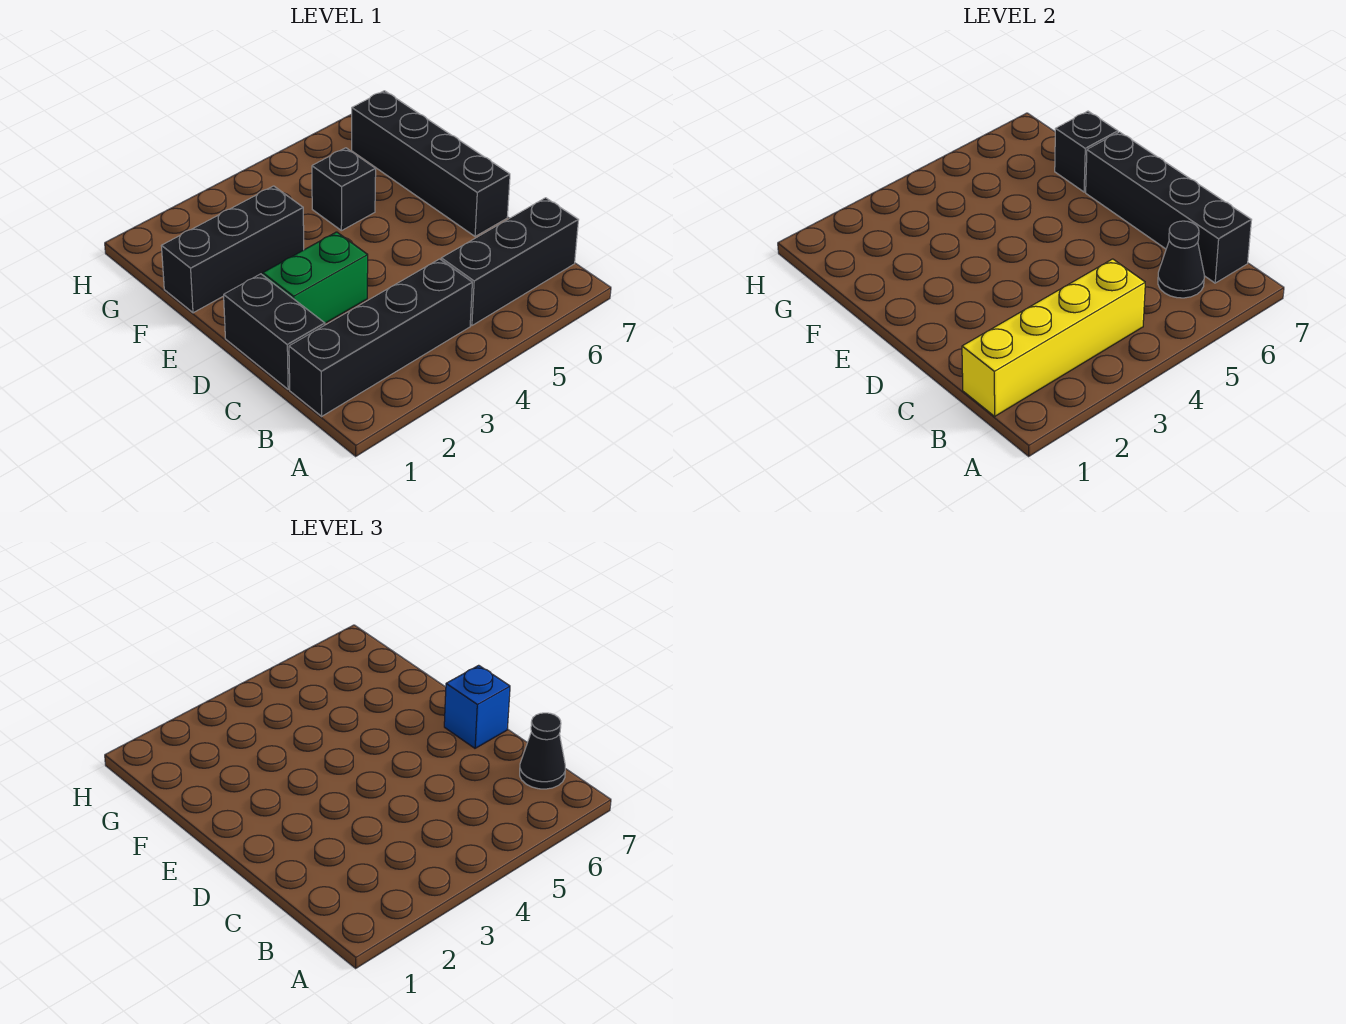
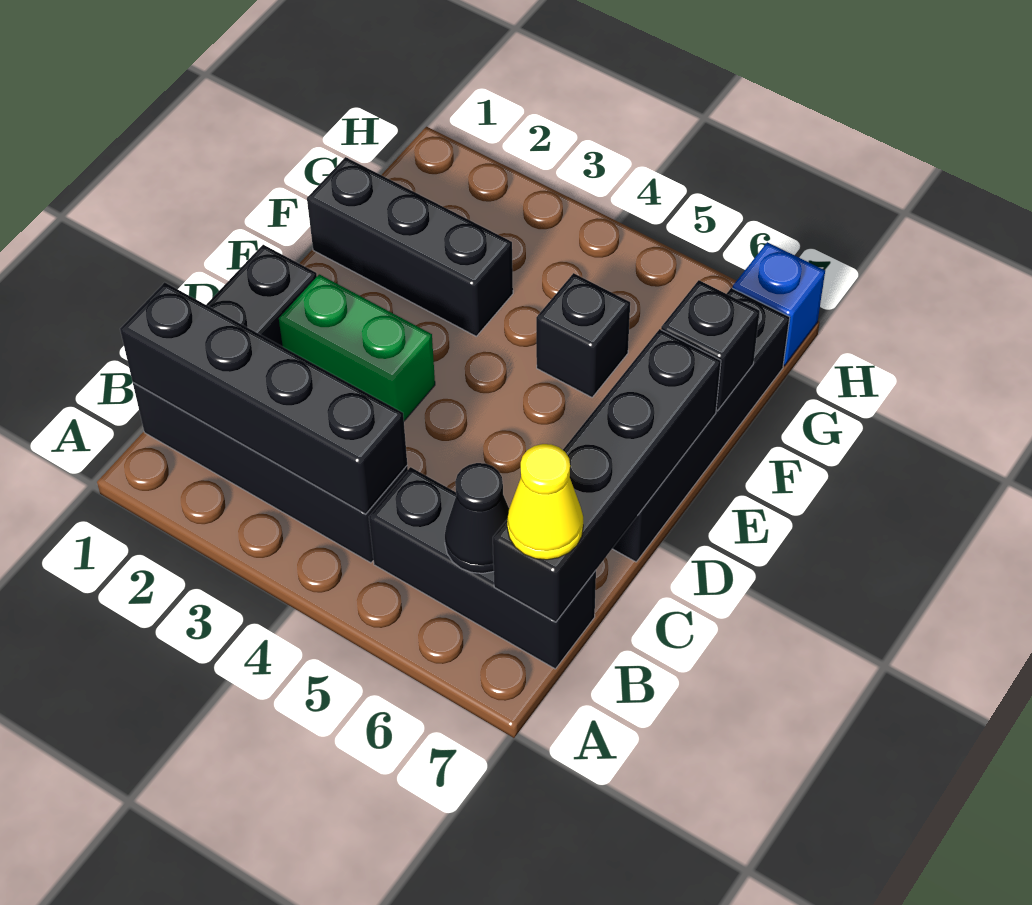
yellow 1x4 brick [962,259,1145,416] -> black 1x4 brick [120,282,407,514]
black 1x1 cone [520,713,565,789] -> yellow 1x1 cone [507,444,583,560]
blue 1x1 brick [444,665,510,748] -> blue 1x1 brick moved to [733,242,825,366]

